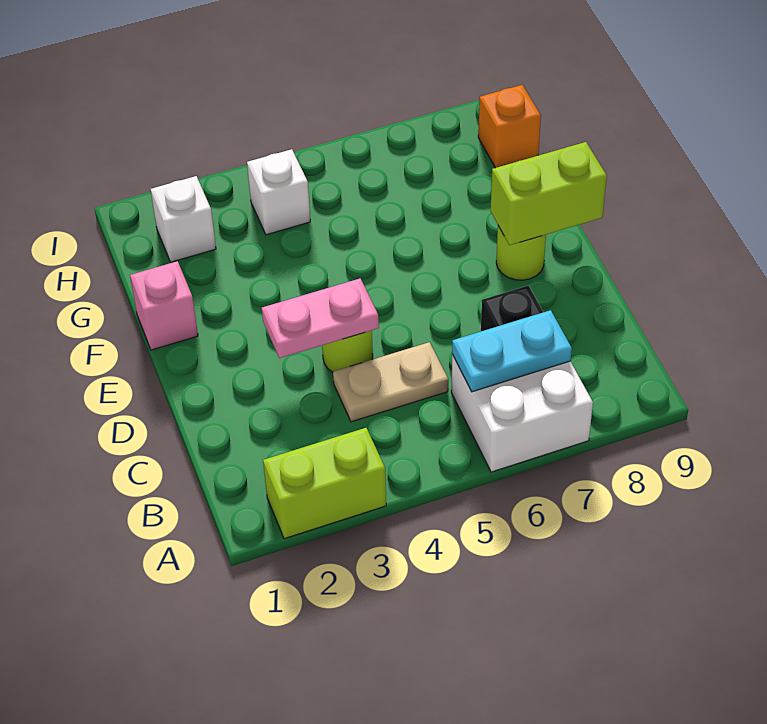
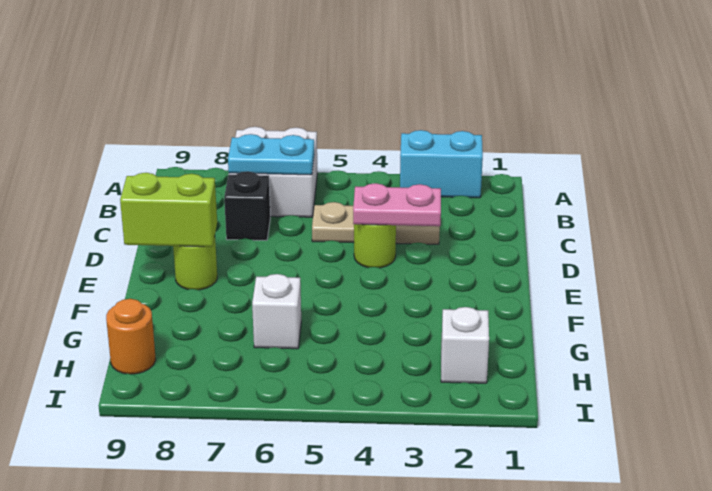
lime 1x2 brick [263,428,386,539] -> cyan 1x2 brick [400,130,483,198]
tan 1x2 plate [333,342,448,422] -> tan 1x3 plate [312,202,440,244]
pink 1x1 brick [130,261,198,350] -> none
white 1x1 brick [247,149,310,235] -> white 1x1 brick moved to [252,274,301,349]
orange 1x1 brick [478,85,541,168] -> orange 1x1 round brick [106,299,156,374]

